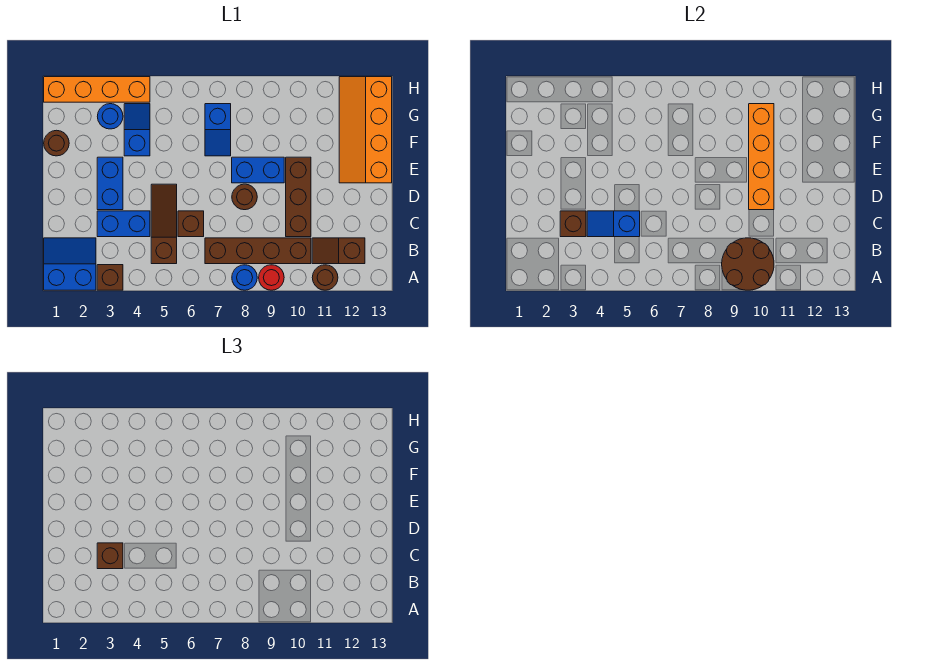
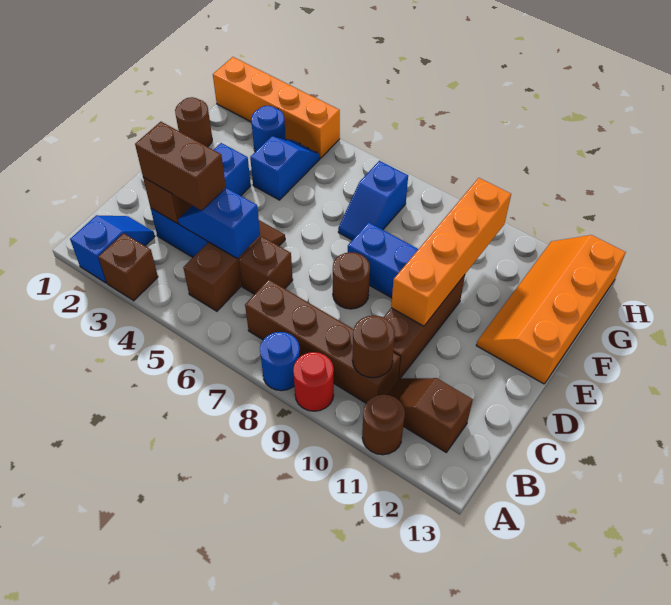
blue 2x2 slope [44,238,96,290] -> blue 1x2 slope [70,215,155,283]
brown 2x2 round brick [722,238,774,290] -> brown 1x1 round brick [352,316,395,378]
brown 1x1 brick [97,543,123,569] -> brown 1x2 brick [135,122,226,210]

